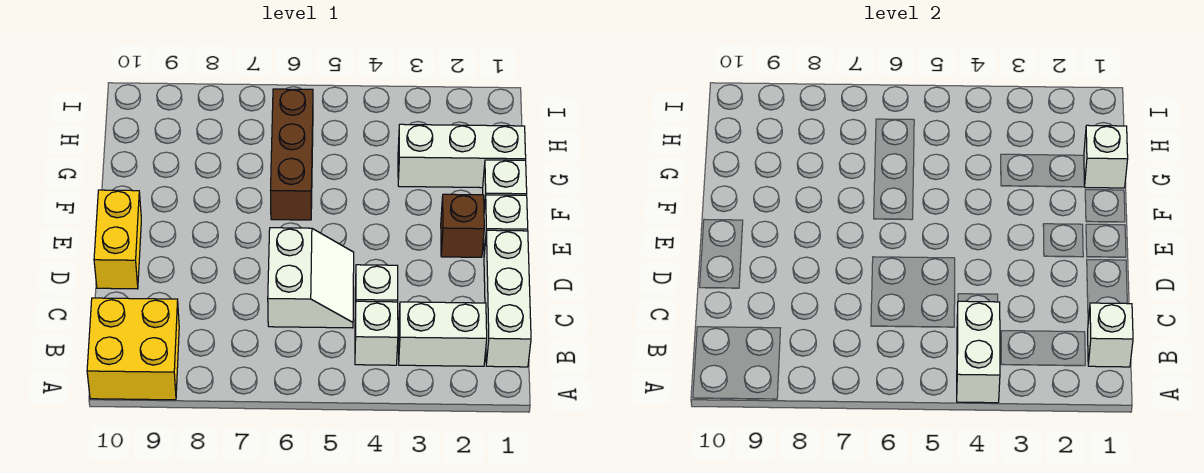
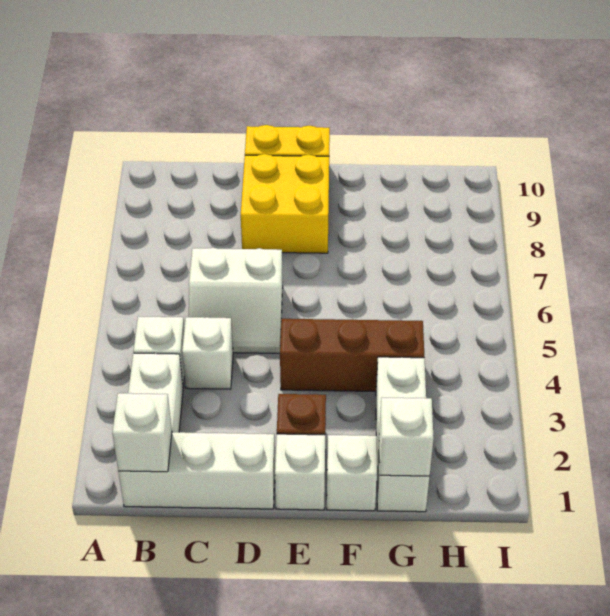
white 1x2 brick [957,301,1000,403] -> none
yellow 2x2 brick [87,298,179,400] -> yellow 2x2 brick moved to [241,154,329,253]
brown 1x3 brick [271,89,313,220] -> brown 1x3 brick moved to [280,319,424,391]

